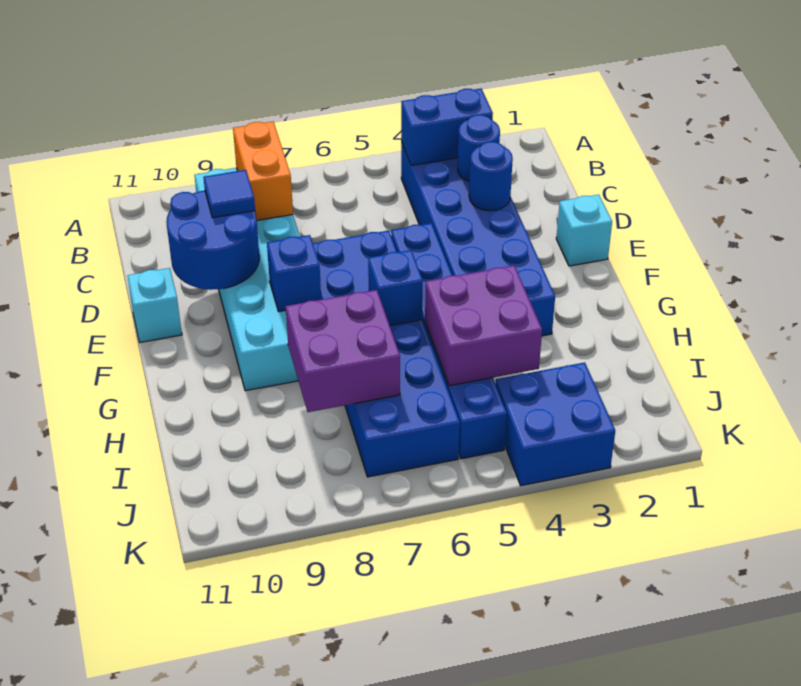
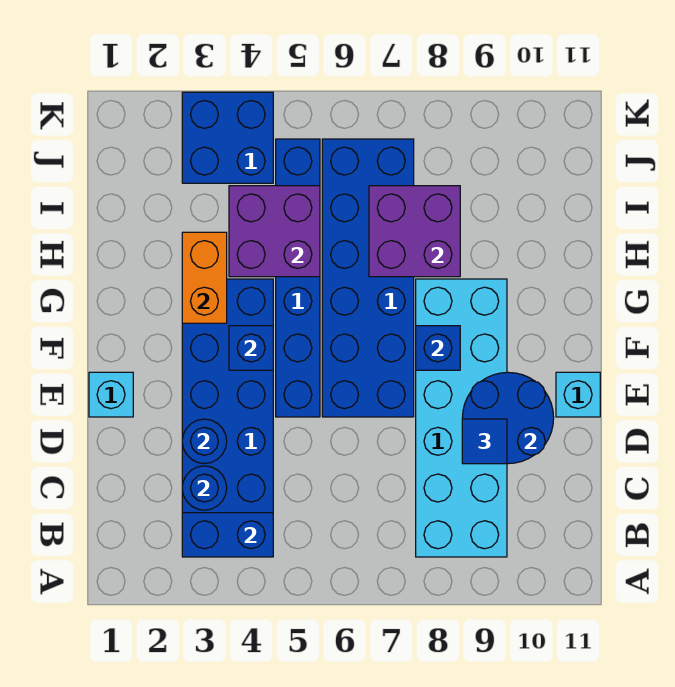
orange 1x2 brick [233,121,293,220] -> orange 1x2 brick moved to [182,232,227,323]
blue 1x1 brick [368,250,423,326] -> blue 1x1 brick moved to [229,326,273,370]

